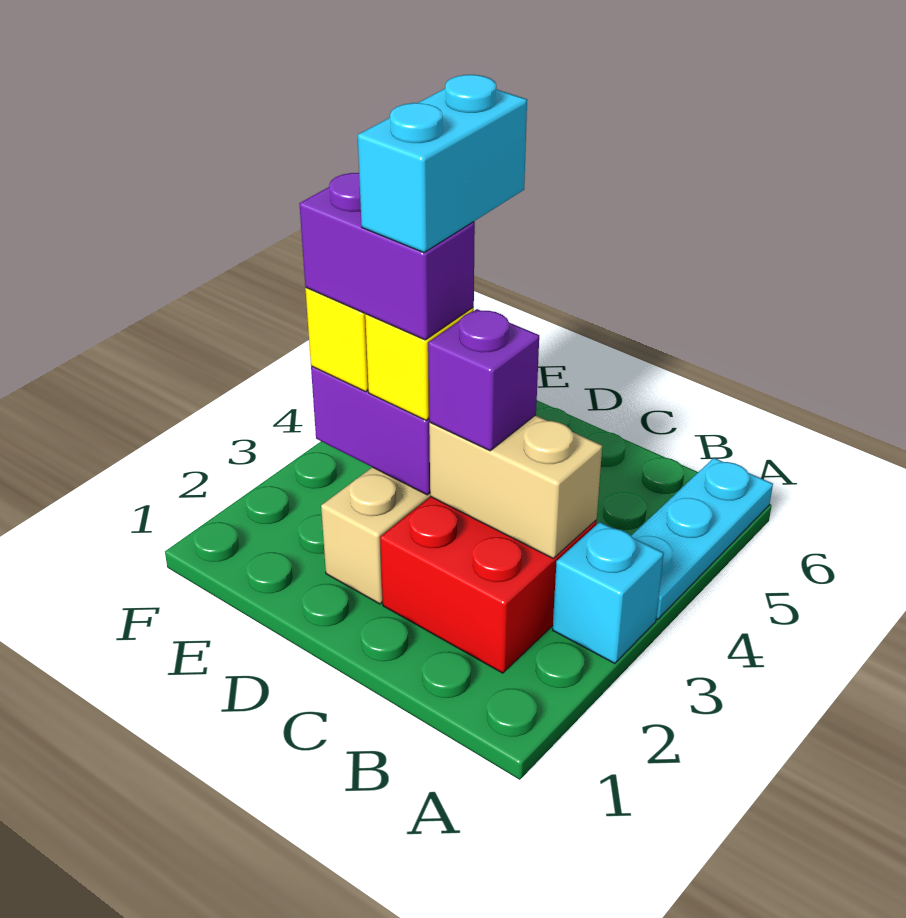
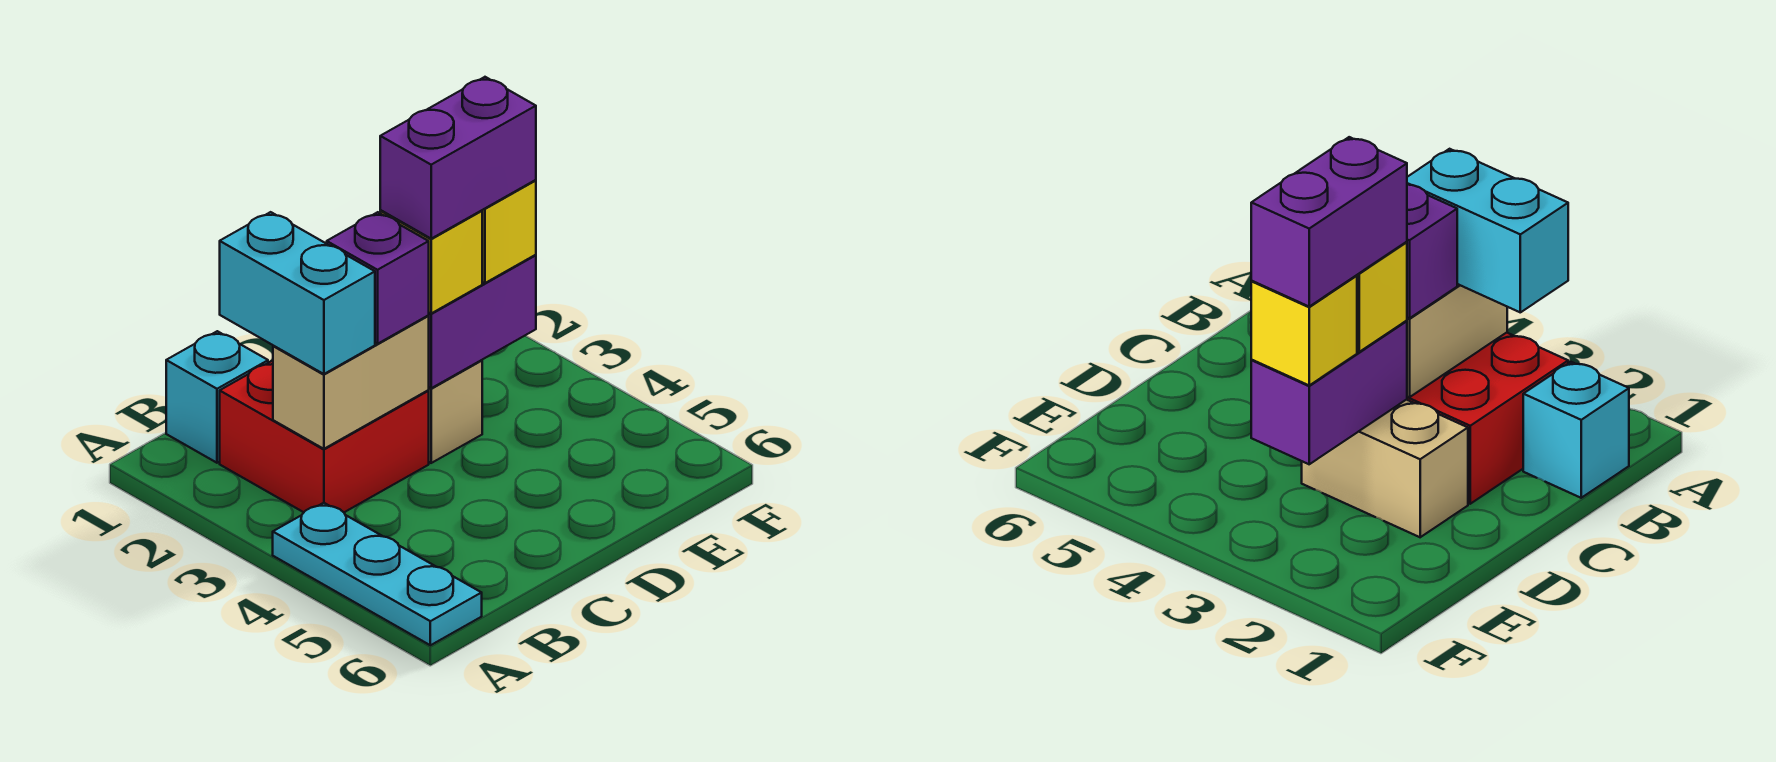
cyan 1x1 brick [553,522,664,663] -> cyan 1x1 brick moved to [166,331,268,463]
cyan 1x2 brick [358,75,527,253] -> cyan 1x2 brick moved to [220,212,375,374]

